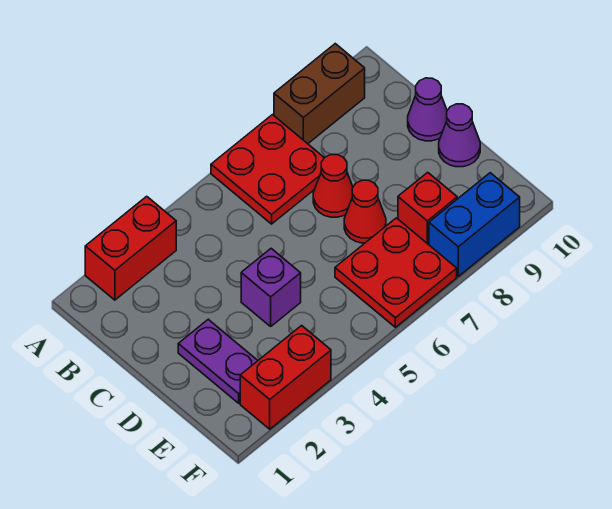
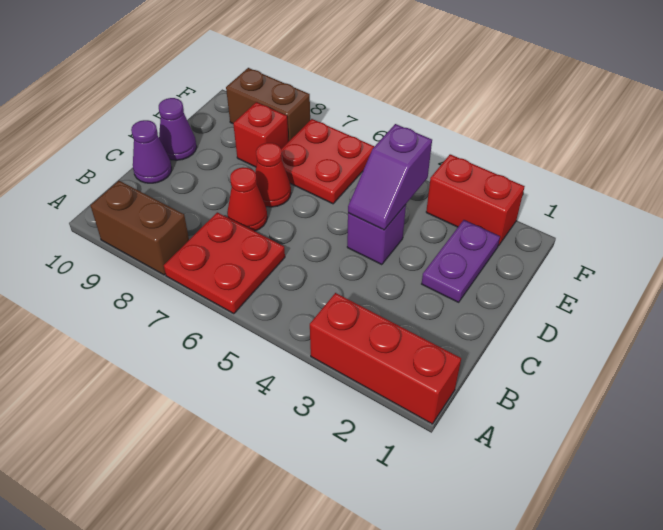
red 1x2 brick [85,196,176,300] -> red 1x3 brick [310,293,461,424]
none -> purple 1x2 slope [348,124,432,230]
blue 1x2 brick [429,173,520,276] -> brown 1x2 brick [226,68,310,142]

